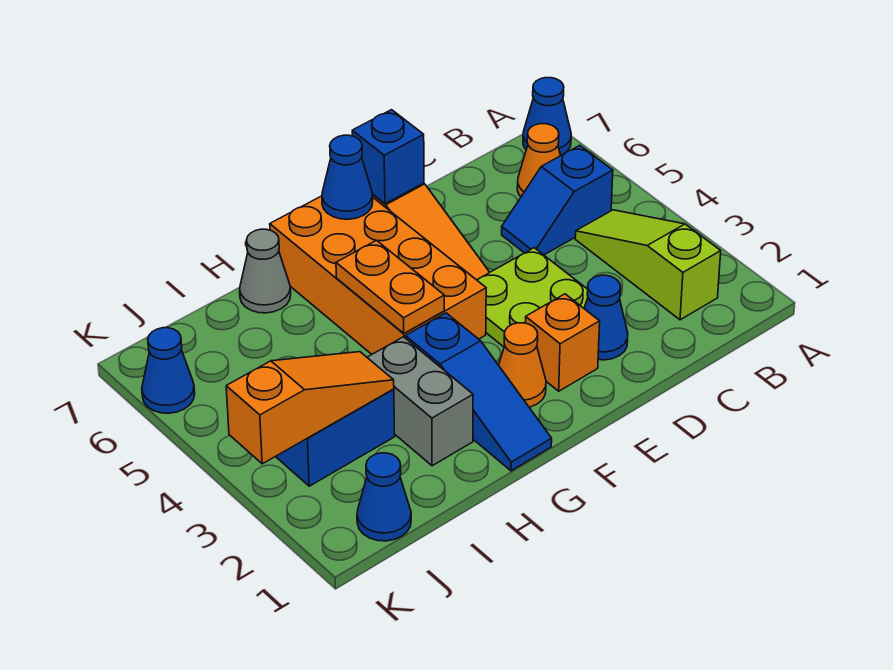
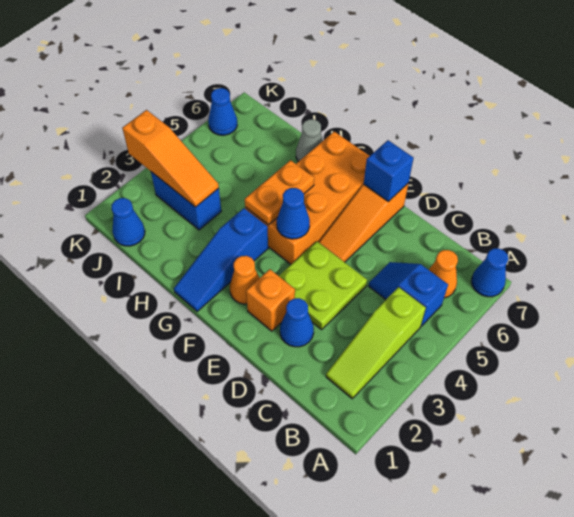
lime 1x3 slope [575,210,721,320] -> lime 1x3 slope turned to [326,287,426,399]
blue 1x1 cone [322,135,373,219] -> blue 1x1 cone moved to [277,188,310,239]
grey 1x2 brick [367,337,473,466] -> none

